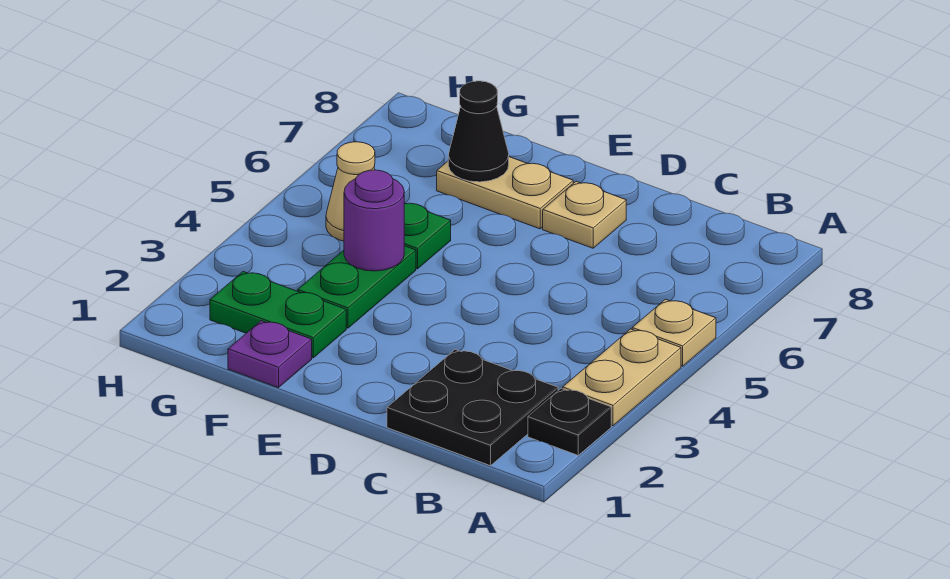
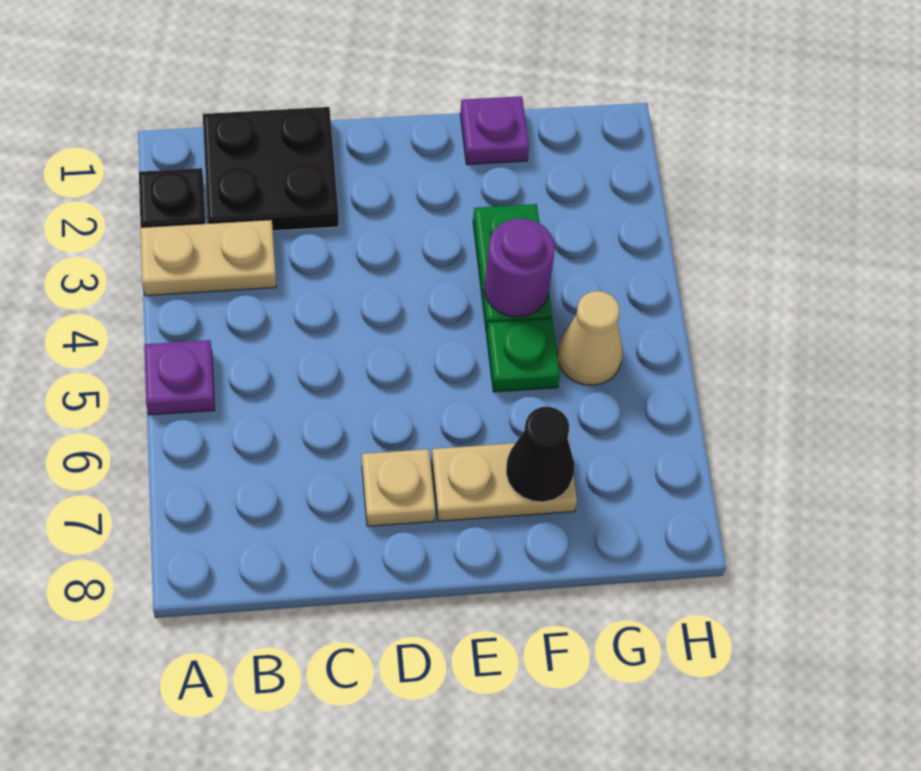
tan 1x2 plate [563,329,681,426] -> tan 1x2 plate turned to [141,220,276,296]
tan 1x1 plate [632,299,716,366] -> purple 1x1 plate [144,340,215,415]
green 1x2 plate [210,272,346,358] -> none

